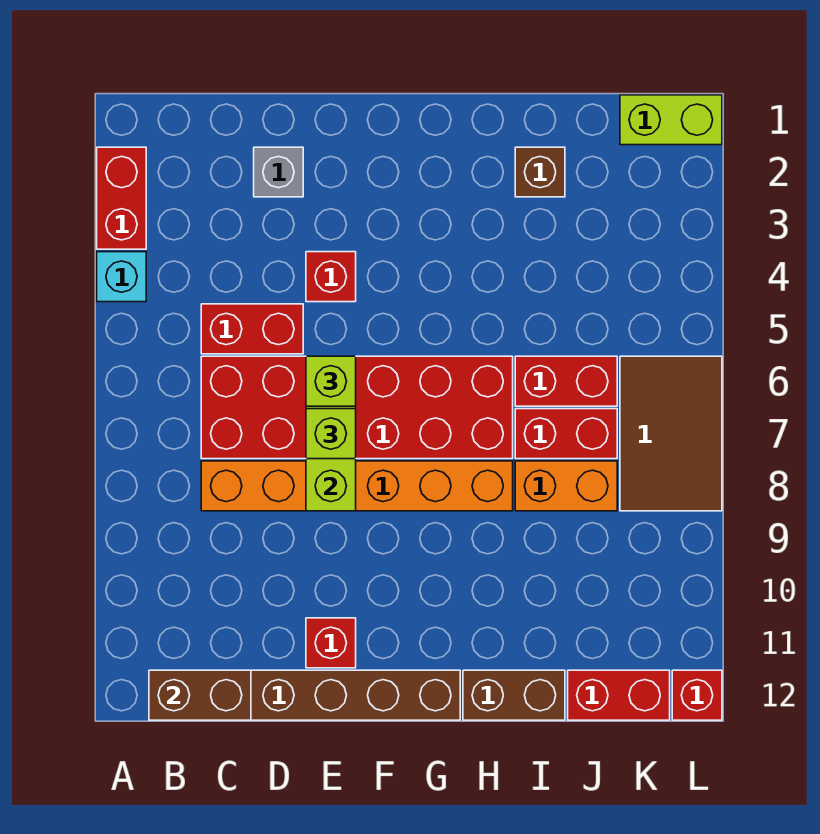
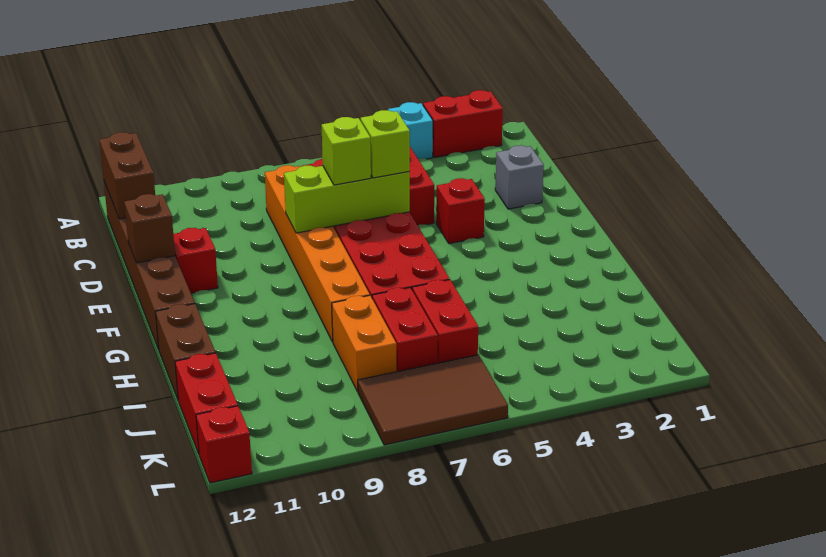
brown 1x1 brick [515,147,565,197] -> brown 1x1 brick moved to [124,194,175,263]
lime 1x2 brick [620,95,722,145] -> none

